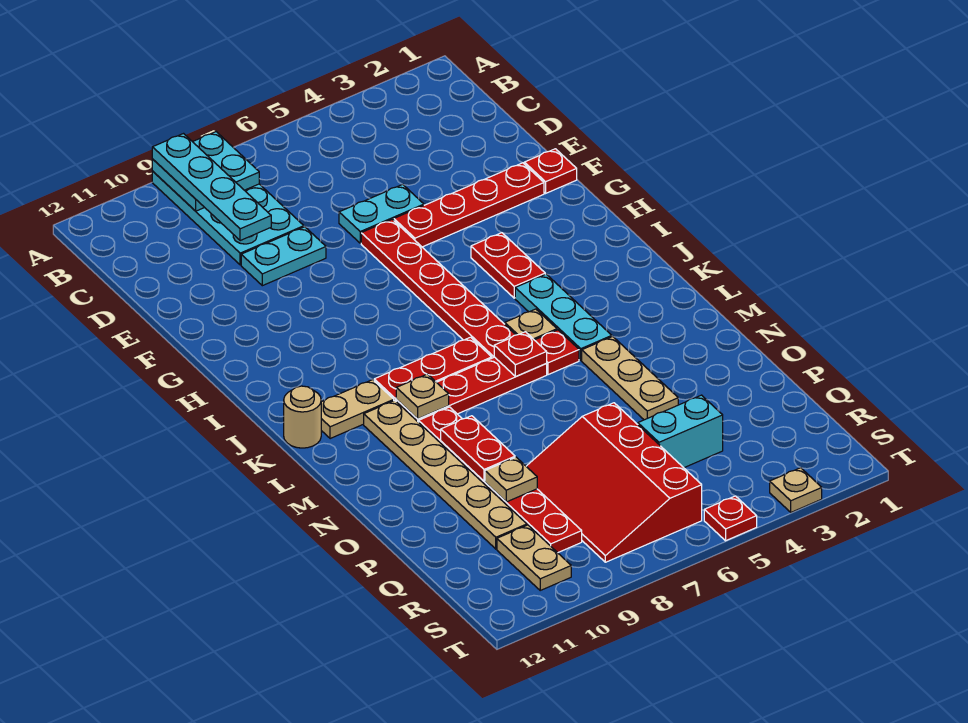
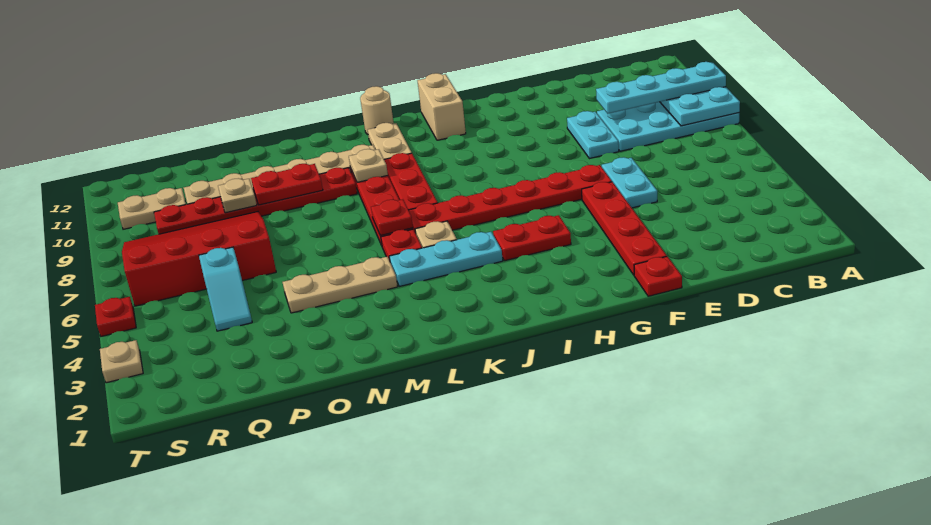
none -> tan 1x2 brick [418,73,466,140]
cyan 1x2 brick [638,395,723,468] -> cyan 1x2 slope [199,247,252,331]

